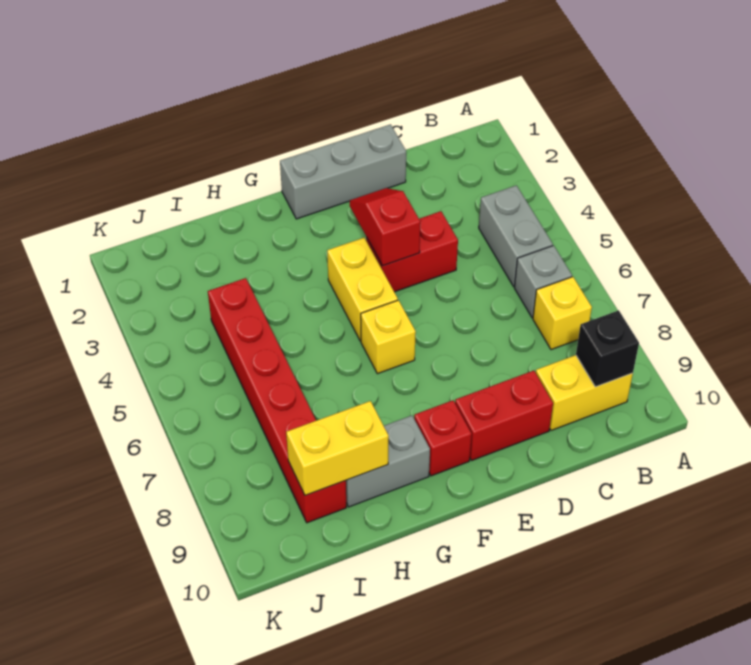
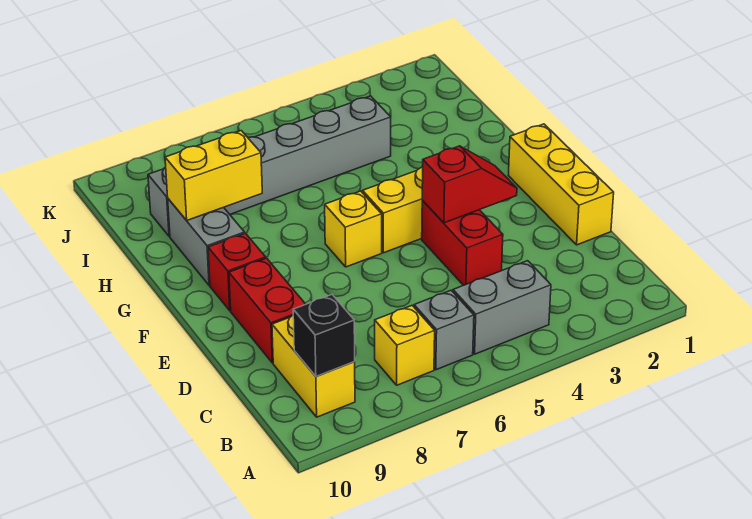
grey 1x3 brick [280,124,406,219] -> yellow 1x3 brick [508,124,614,245]
yellow 1x2 brick [286,401,389,495] -> yellow 1x2 brick turned to [165,131,262,220]
red 1x6 brick [208,278,346,523] -> grey 1x6 brick [148,96,391,236]

